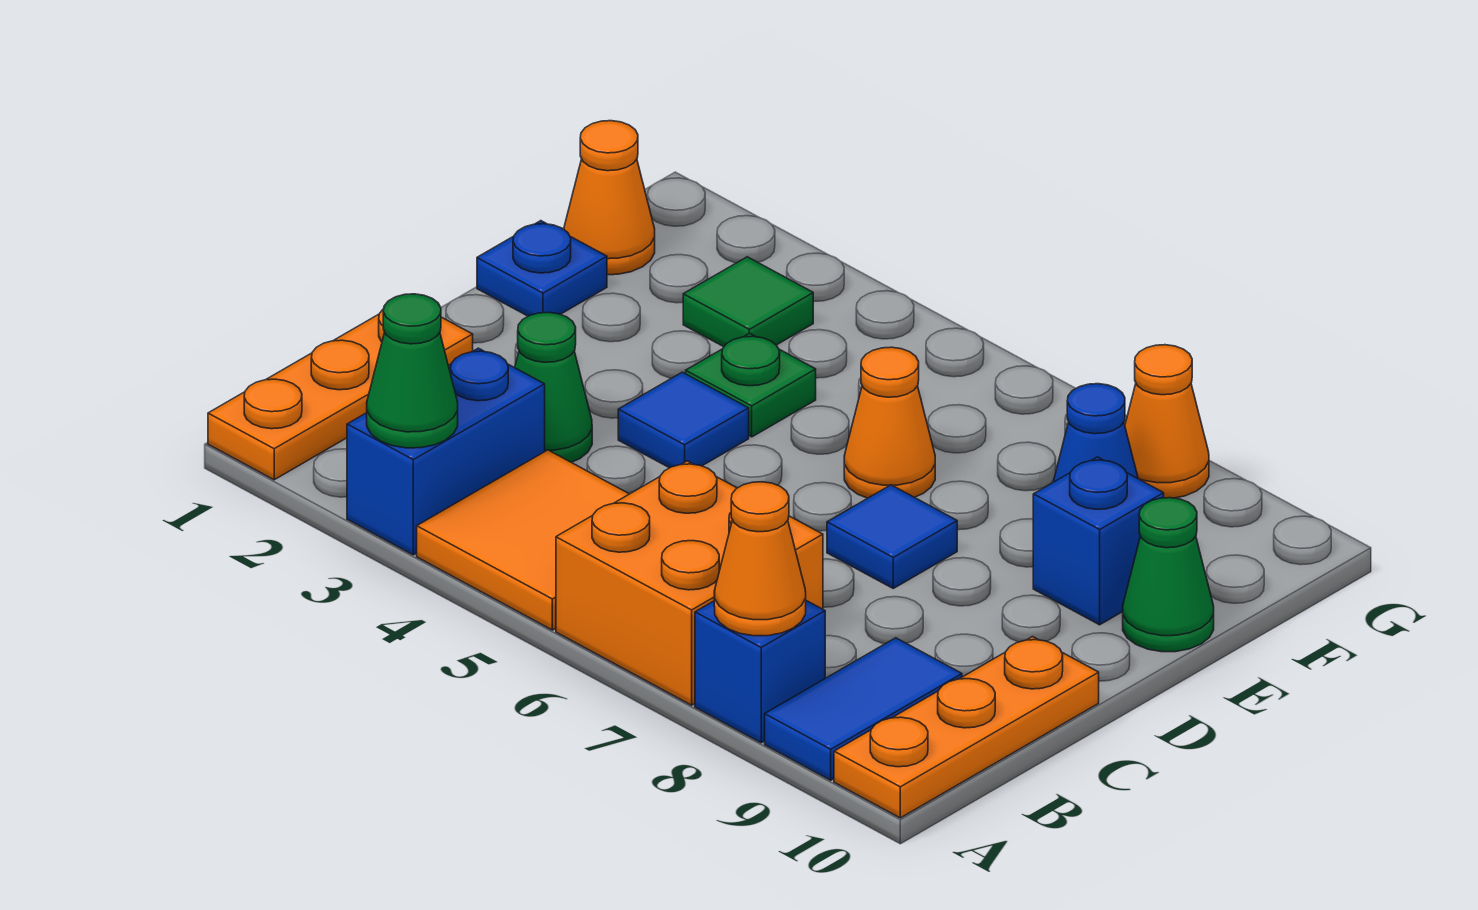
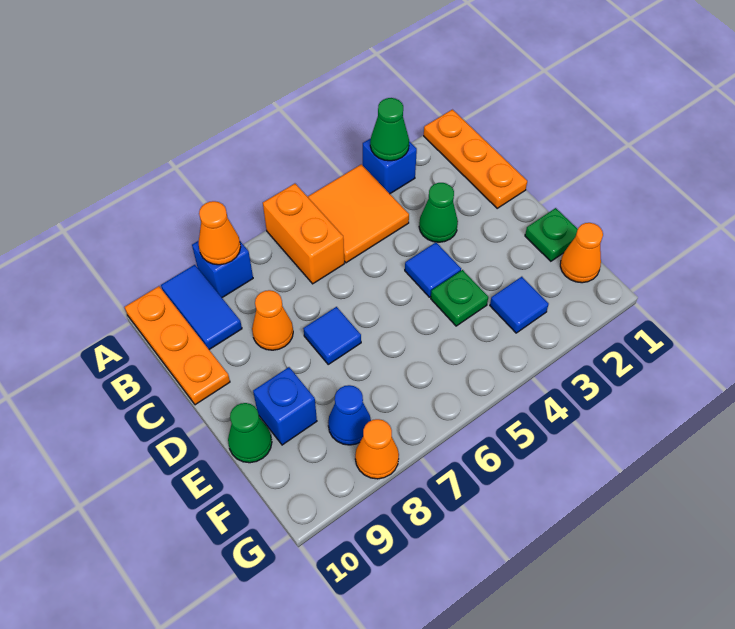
blue 1x2 brick [347,348,545,555] -> blue 1x1 brick [363,139,417,194]
orange 2x2 brick [556,461,823,705] -> orange 1x2 brick [263,184,344,284]
blue 1x1 plate [477,221,607,316] -> green 1x1 plate [525,208,578,261]
orange 1x1 cone [844,347,935,498] -> orange 1x1 cone moved to [252,290,293,350]
green 1x1 tile [683,257,813,347] -> blue 1x1 tile [490,277,549,333]

